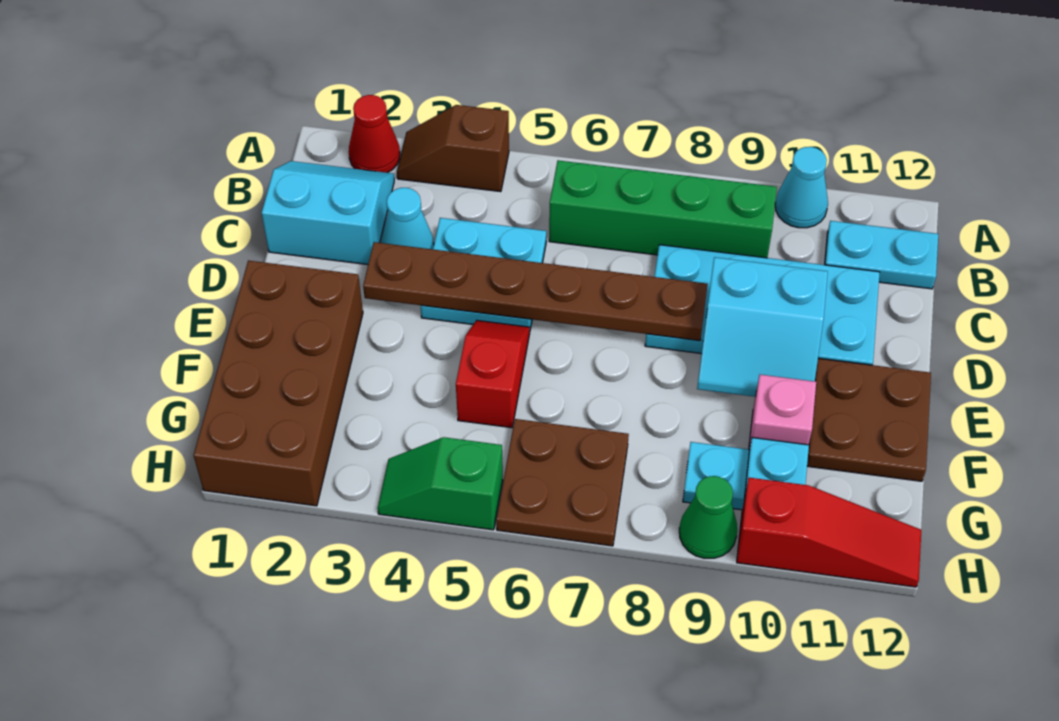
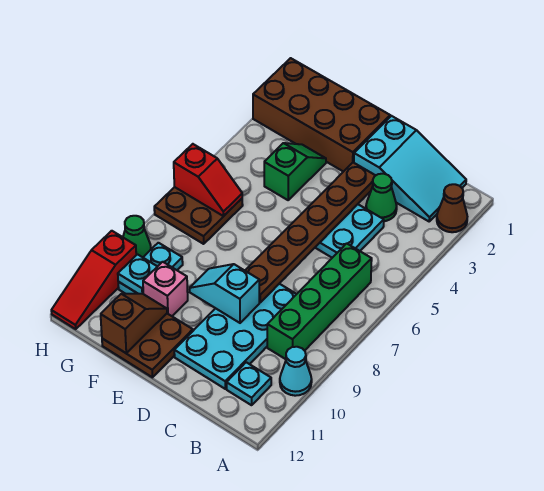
red 1x1 cone [349,95,400,173] -> brown 1x1 cone [437,184,467,232]
brown 1x2 slope [397,105,509,192] -> brown 1x2 slope moved to [101,294,167,353]
cyan 2x2 slope [262,161,394,265] -> cyan 2x3 slope [354,116,466,221]
cyan 1x2 plate [825,221,938,289] -> cyan 1x1 plate [227,362,271,405]
cyan 1x1 cone [381,188,434,249] -> green 1x1 cone [366,174,397,221]
cyan 2x2 slope [697,257,828,397] -> cyan 1x2 slope [190,264,259,323]
red 1x2 slope [456,320,530,428] -> red 1x2 slope moved to [174,144,242,216]
green 1x2 slope [378,437,503,530] -> green 1x2 slope moved to [264,143,326,200]

